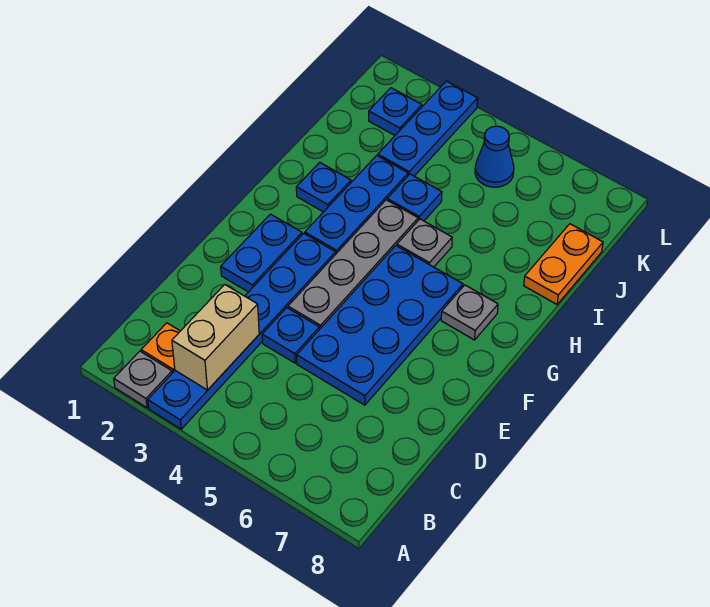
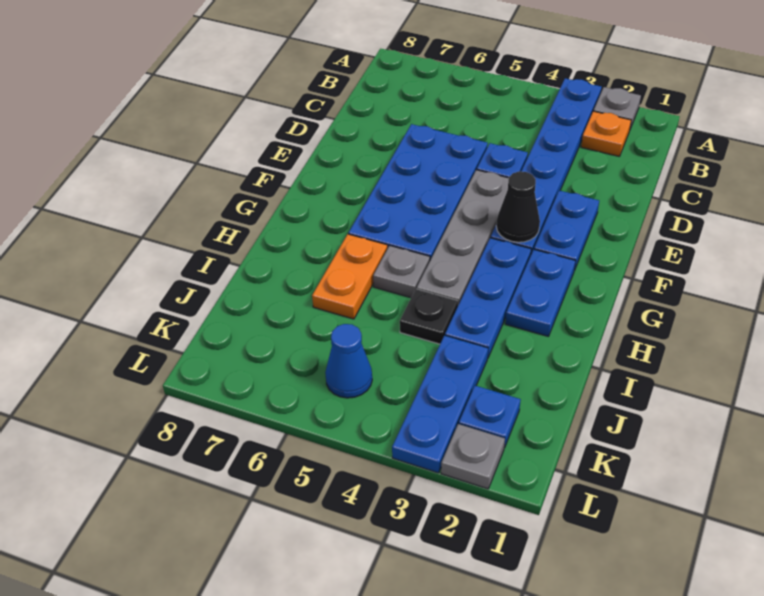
tan 1x2 brick [172,285,259,390] -> none
none -> black 1x1 cone [496,171,540,242]
grey 1x1 plate [441,285,498,340] -> grey 1x1 plate moved to [441,424,505,489]
blue 1x1 plate [296,162,351,212] -> blue 1x2 plate [505,250,575,336]
blue 1x1 plate [387,174,442,221] -> black 1x1 plate [400,289,458,344]
orange 1x2 plate [524,224,603,304] -> orange 1x2 plate moved to [312,234,387,319]

